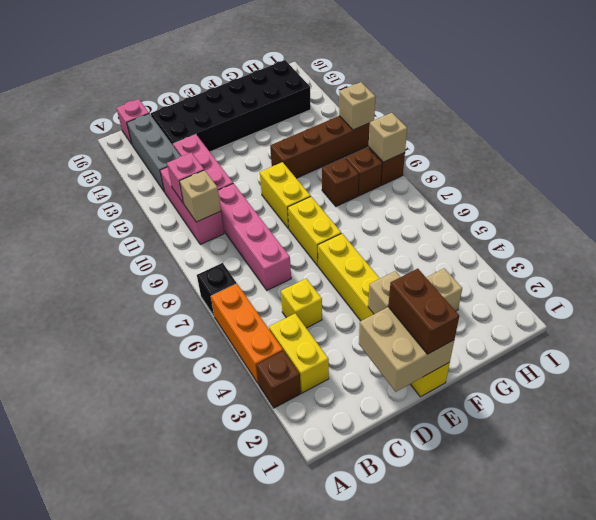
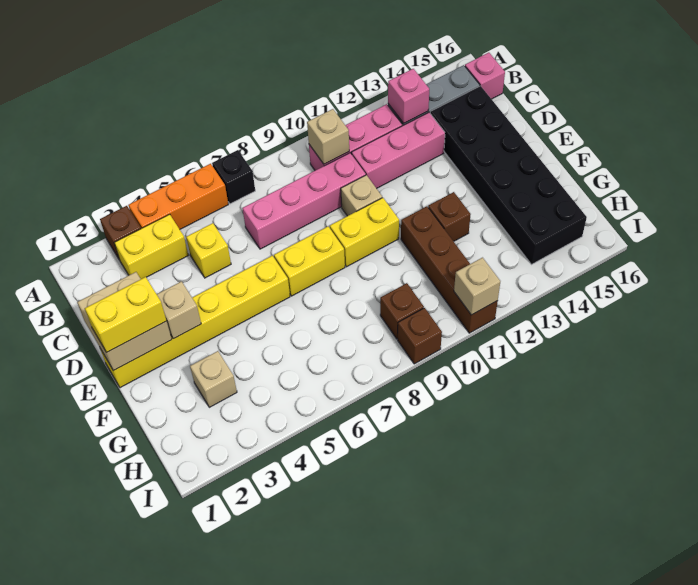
pink 1x1 brick [167,153,204,204] -> pink 1x1 brick moved to [388,69,429,123]
brown 1x2 brick [388,269,459,354] -> yellow 1x2 brick [85,277,166,352]
brown 1x1 brick [322,158,359,206] -> brown 1x1 brick moved to [428,192,471,241]
tan 1x1 brick [369,113,407,162] -> tan 1x1 brick moved to [341,175,382,216]

